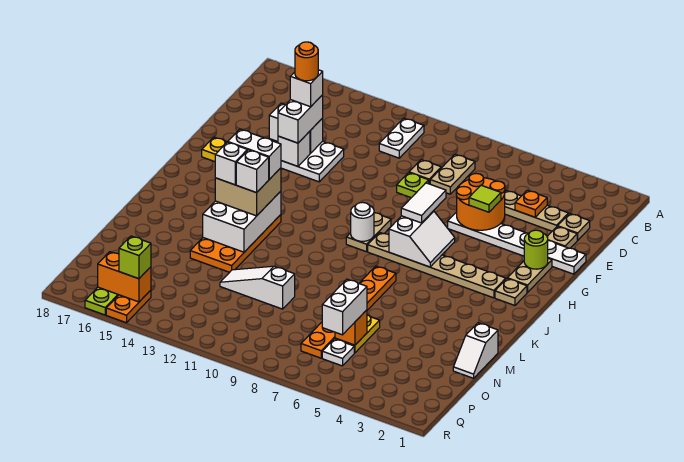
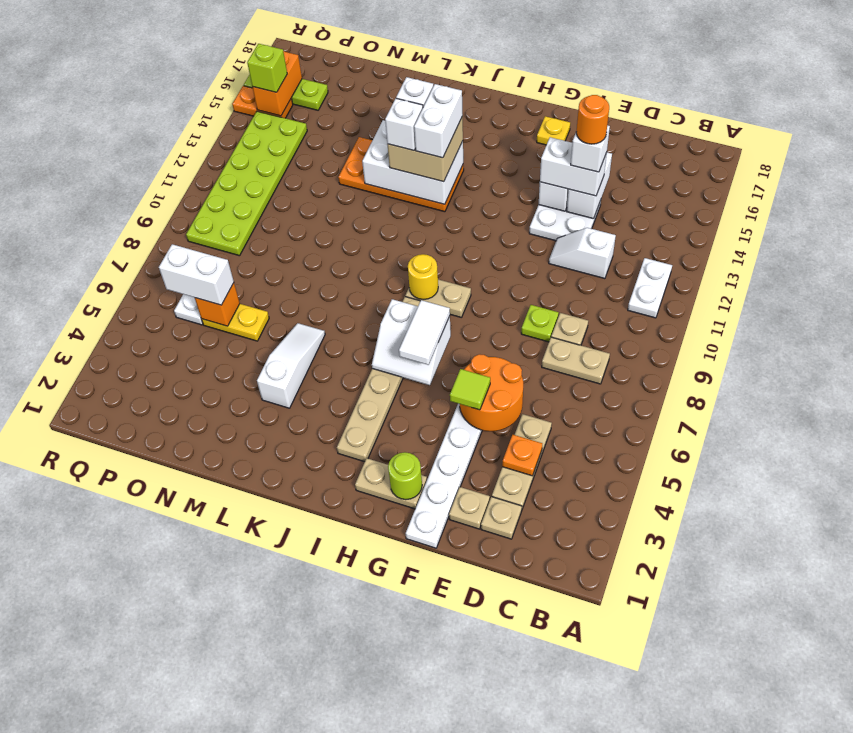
white 1x2 plate [379,118,424,158] -> white 1x2 plate turned to [628,258,672,318]
white 1x2 tile [401,183,446,223] -> white 1x2 tile turned to [399,300,450,365]
tan 1x1 plate [495,279,527,305] -> none
white 1x1 round brick [351,202,374,241] -> yellow 1x1 round brick [408,254,438,300]
orange 1x6 plate [301,266,396,358] -> none
white 1x2 slope [453,323,498,378] -> white 1x2 slope moved to [549,228,616,279]
white 1x3 slope [220,266,295,309] -> white 1x3 slope moved to [257,323,325,408]
none -> lime 2x6 plate [186,111,307,256]

